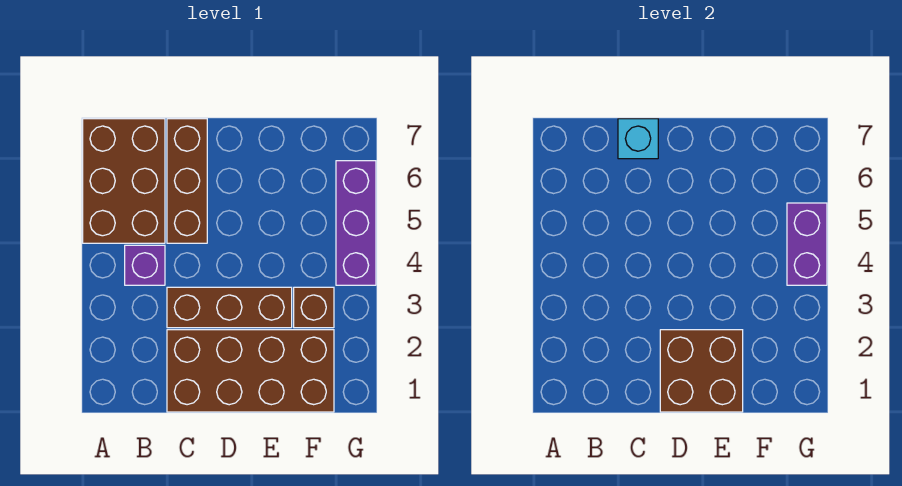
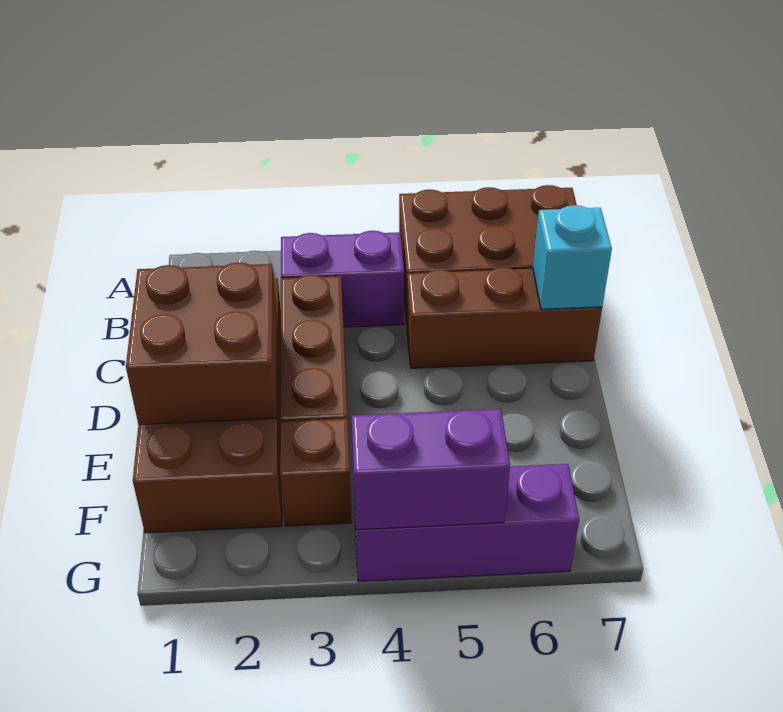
purple 1x1 brick [125,245,165,285] -> purple 1x2 brick [281,231,404,327]

